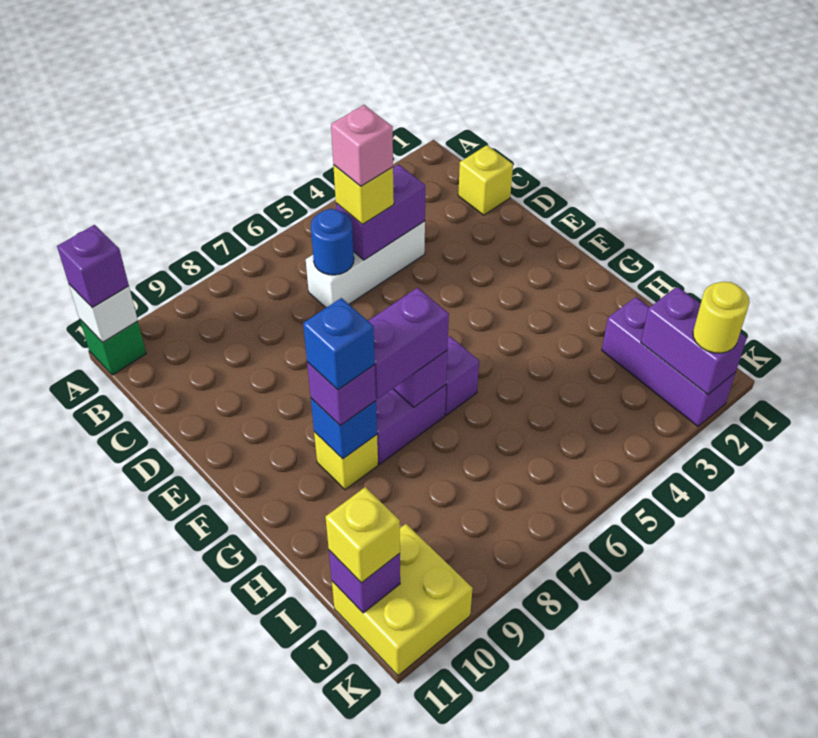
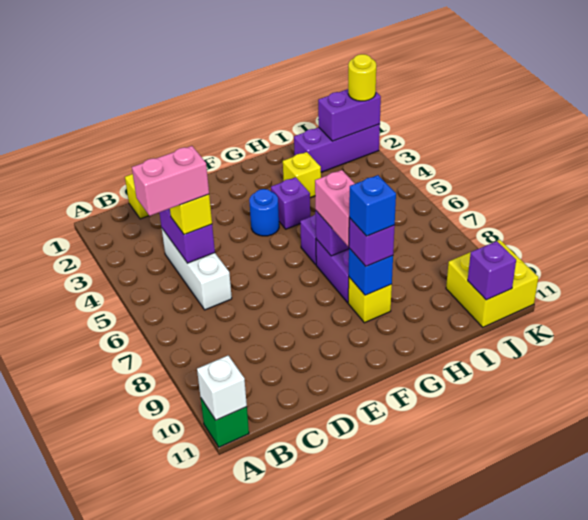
purple 1x1 brick [57,225,129,308] -> purple 1x1 brick moved to [271,177,310,229]
pink 1x1 brick [331,105,393,186] -> pink 1x2 brick [132,146,209,216]
blue 1x1 round brick [311,209,354,275] -> blue 1x1 round brick moved to [249,189,279,236]
purple 1x2 brick [368,288,449,399] -> pink 1x2 brick [315,170,355,246]
yellow 1x1 brick [326,487,400,583] -> yellow 1x1 brick moved to [283,152,321,198]

